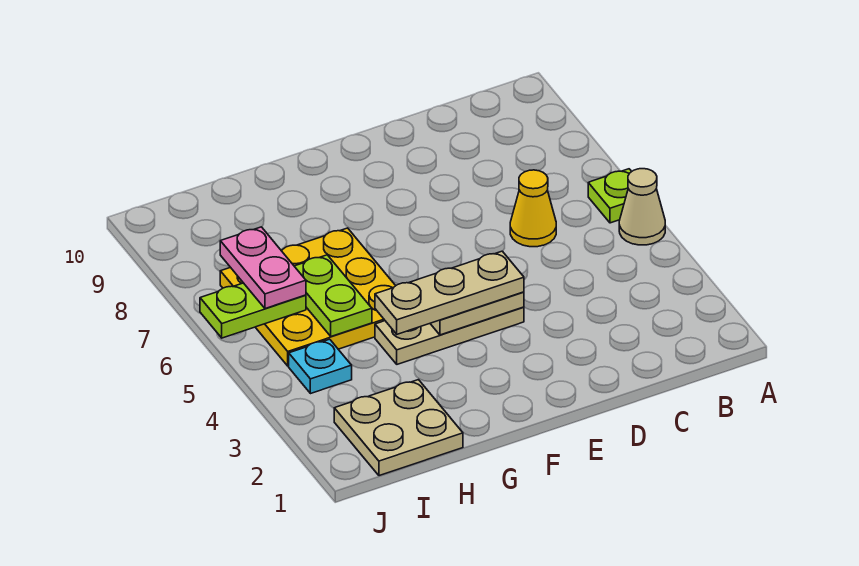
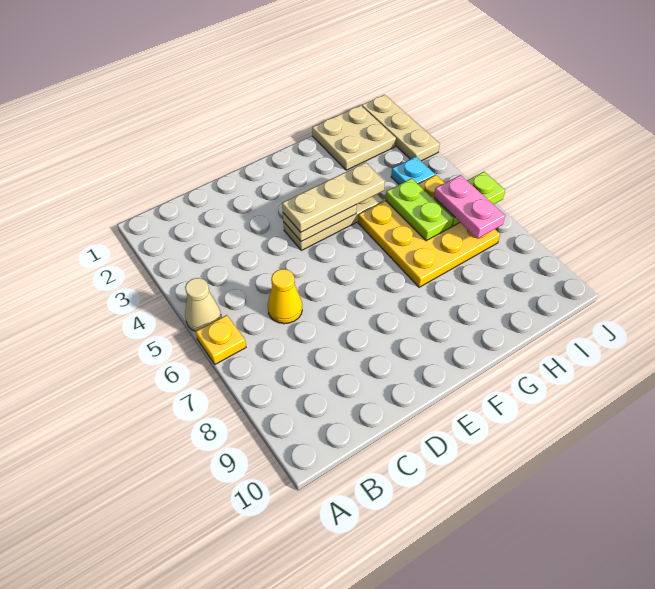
lime 1x1 plate [588,169,632,223] -> yellow 1x1 plate [195,315,246,364]
none -> tan 1x3 plate [362,95,440,161]

